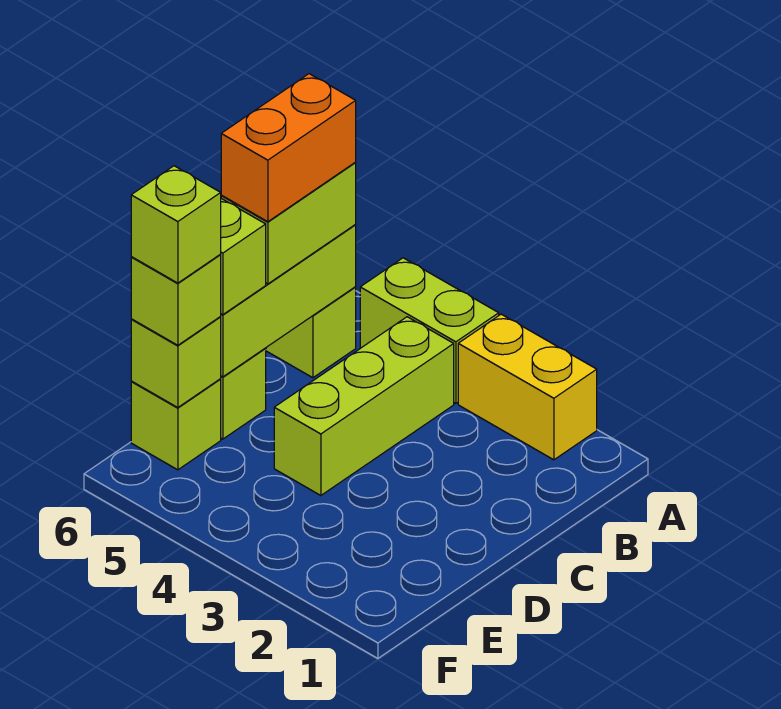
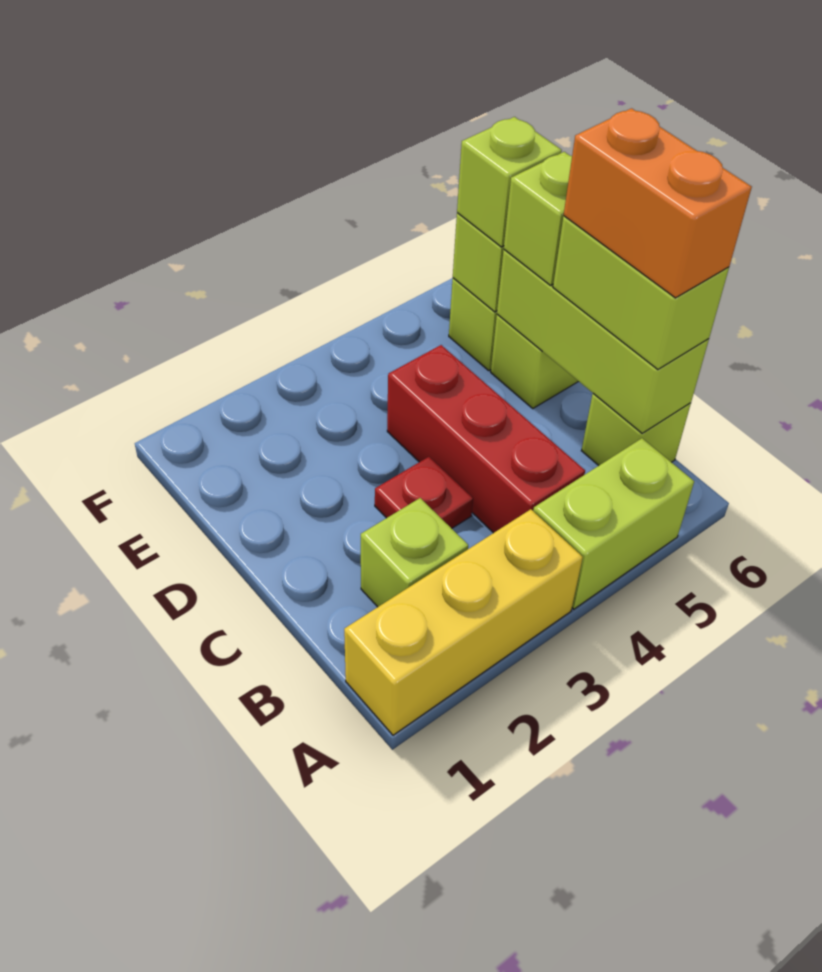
yellow 1x2 brick [458,314,597,460] -> yellow 1x3 brick [344,509,583,735]
lime 1x3 brick [274,317,454,496] -> red 1x3 brick [387,345,585,533]
none -> red 1x1 plate [375,457,473,528]
lime 1x1 brick [131,166,221,283] -> lime 1x1 brick moved to [361,498,468,607]

